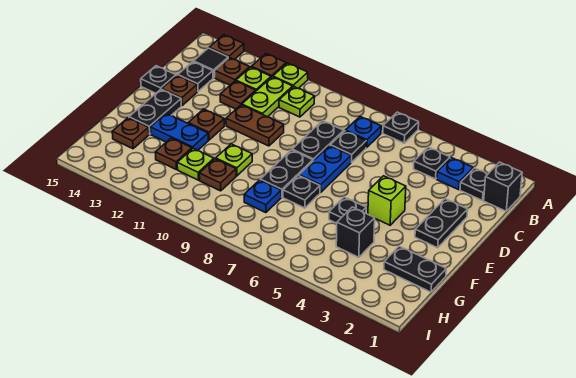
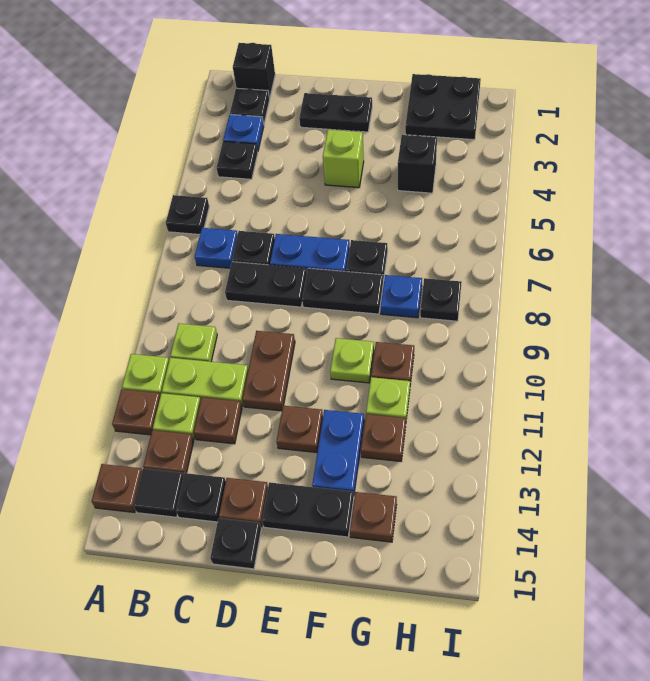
black 1x1 plate [329,197,366,223] -> black 1x1 plate moved to [420,278,462,321]
black 1x2 plate [384,246,446,292] -> black 2x2 plate [405,74,481,140]

